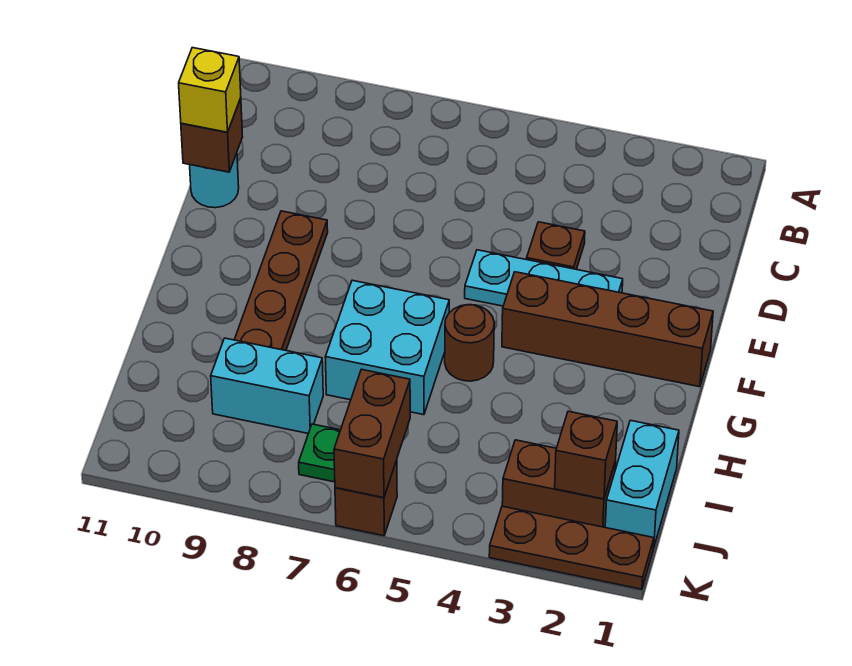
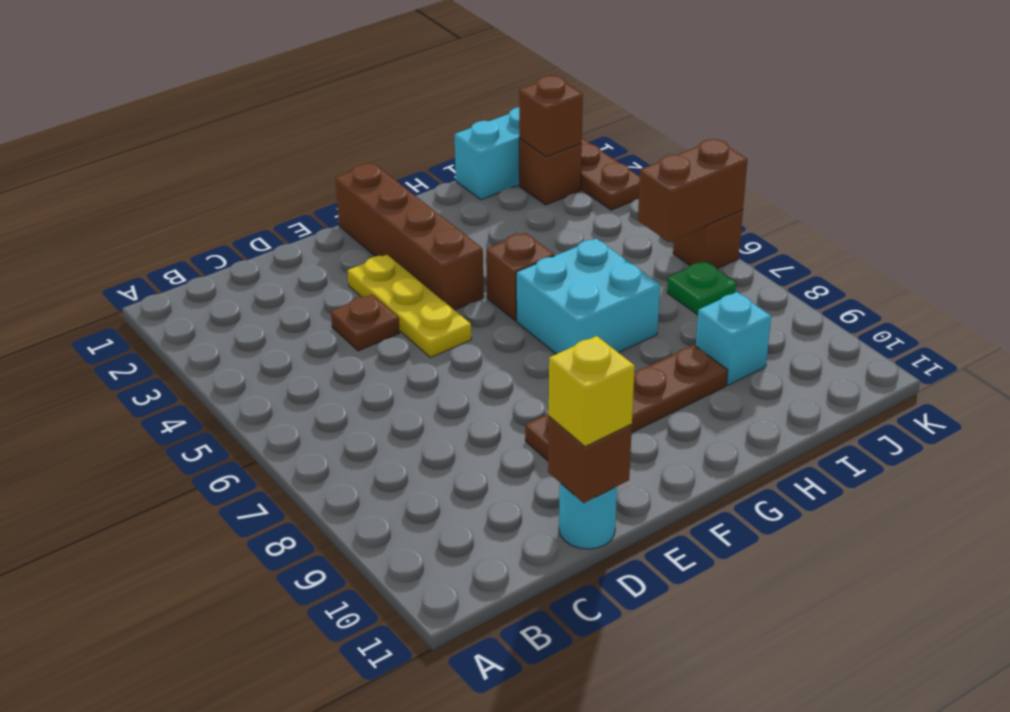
cyan 1x3 plate [465,250,623,306] -> yellow 1x3 plate [348,254,471,358]
brown 1x1 round brick [445,305,494,381] -> brown 1x1 brick [486,233,554,321]
cyan 1x2 brick [211,338,323,433] -> cyan 1x1 brick [696,292,771,385]
brown 1x2 brick [502,440,616,527] -> brown 1x1 brick [519,139,582,205]

